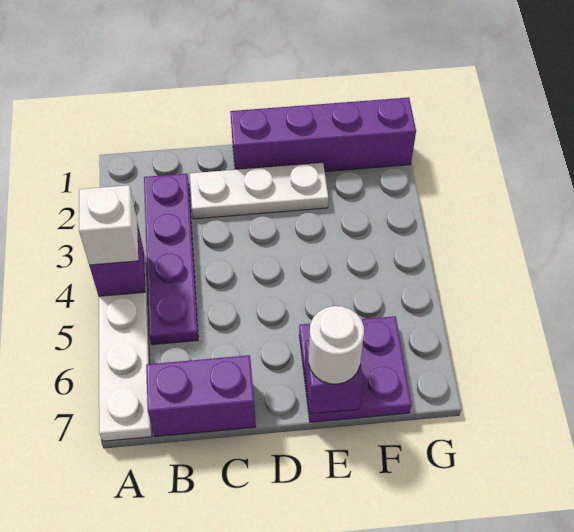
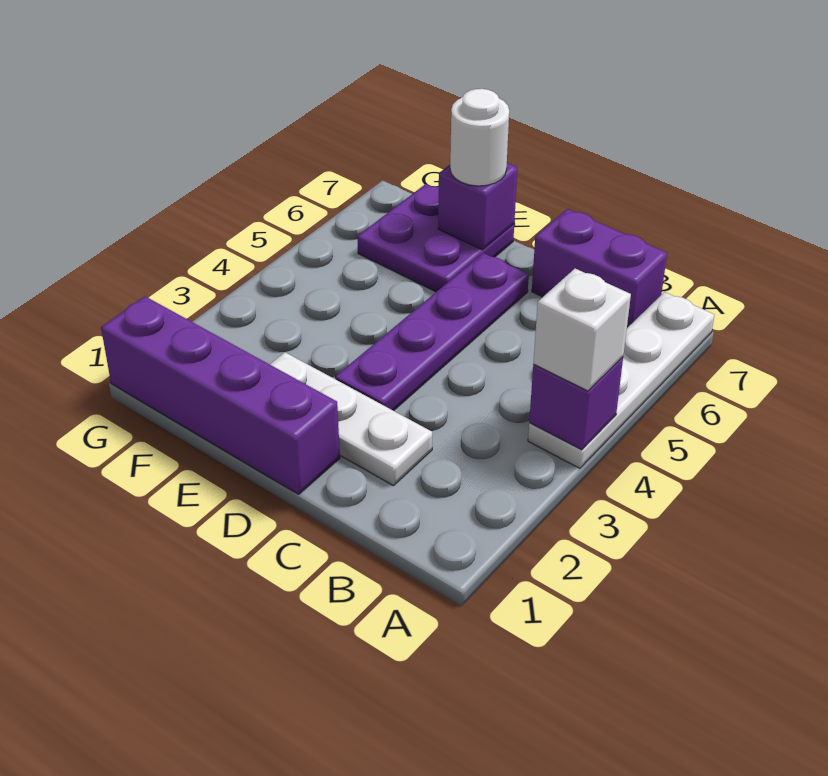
purple 1x4 plate [144,174,198,345] -> purple 1x4 plate moved to [335,253,529,411]

